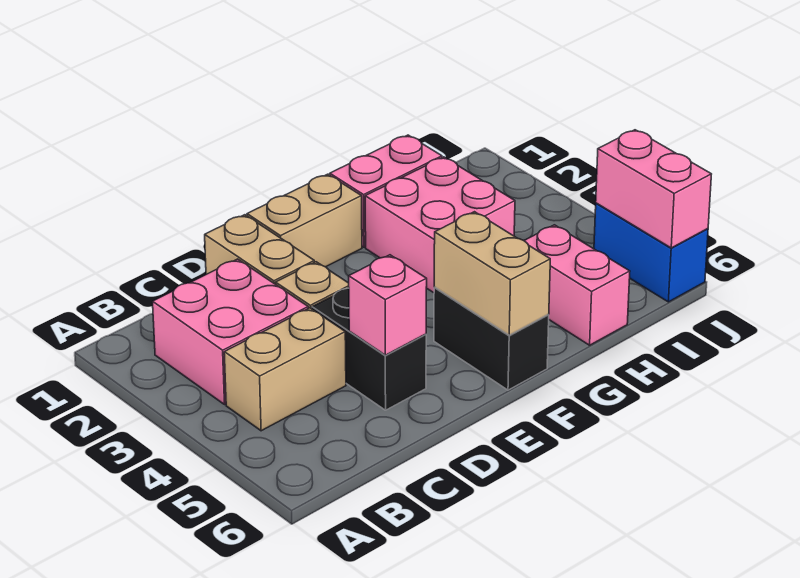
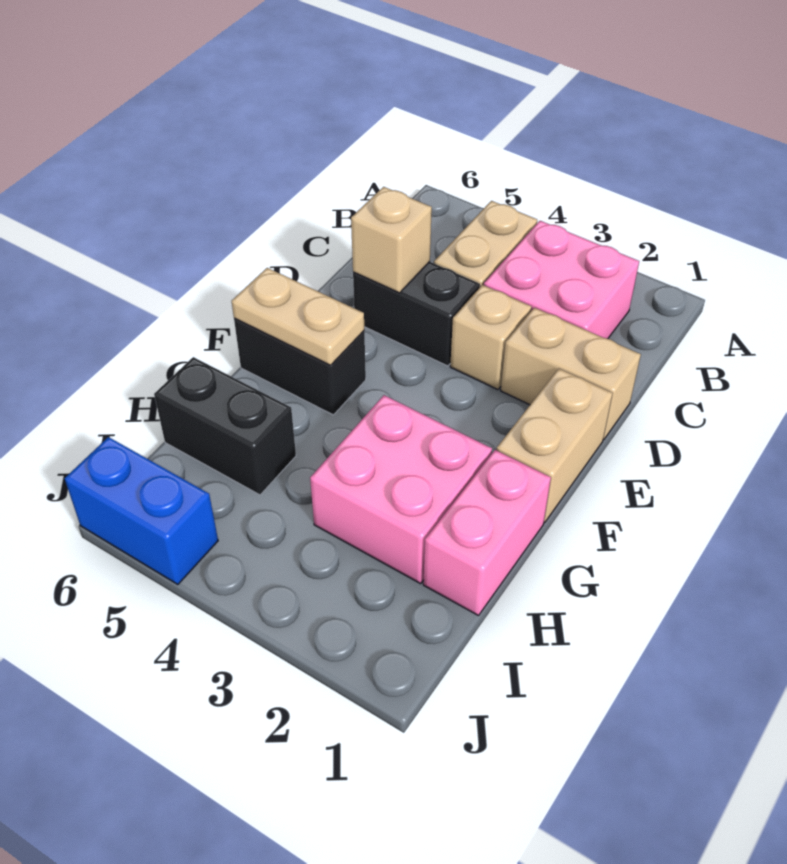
pink 1x1 brick [349,255,427,355] -> tan 1x1 brick [351,187,432,293]
tan 1x2 brick [434,212,550,335] -> tan 1x2 plate [232,268,364,365]
pink 1x2 brick [524,225,630,345] -> black 1x2 brick [154,357,296,495]
pink 1x2 brick [596,130,711,248] -> none

